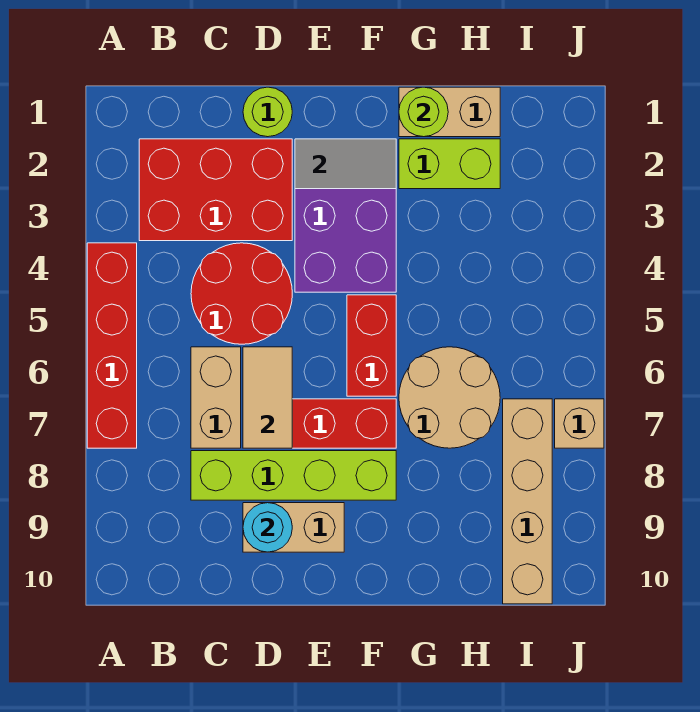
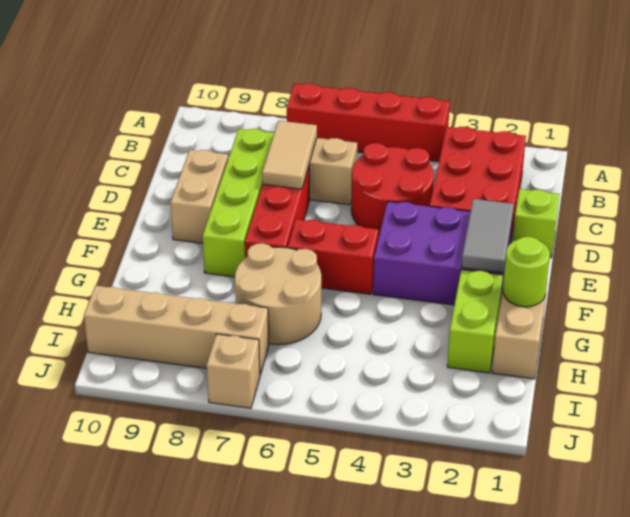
lime 1x1 round brick [243,87,292,137] -> lime 1x1 brick [513,189,559,258]
tan 1x2 tile [243,347,292,448] -> tan 1x2 tile turned to [262,121,317,189]
cyan 1x1 round brick [243,503,292,552] -> none

